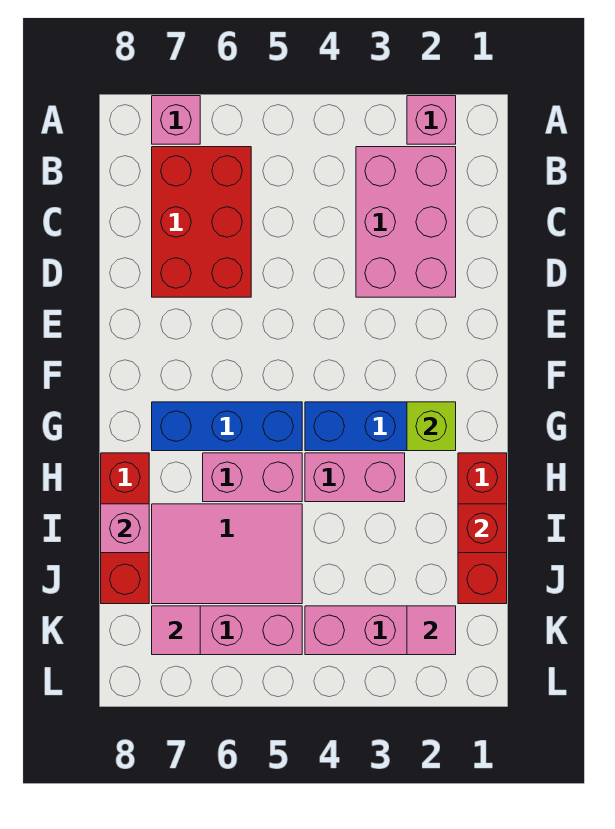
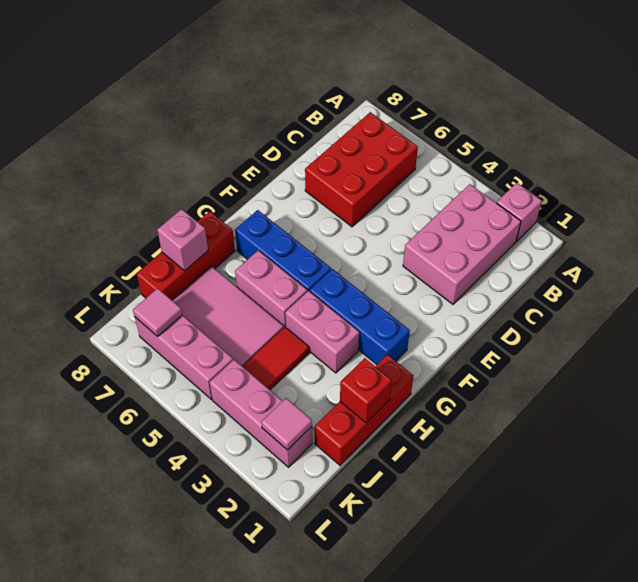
pink 1x1 brick [152,96,200,144] -> none
lime 1x1 brick [407,402,456,451] -> none
none -> red 1x2 tile [242,327,309,390]

